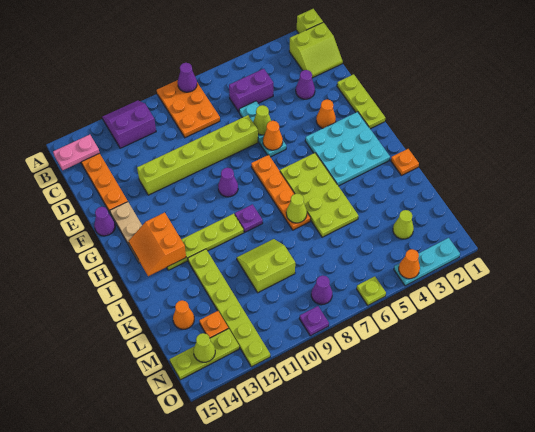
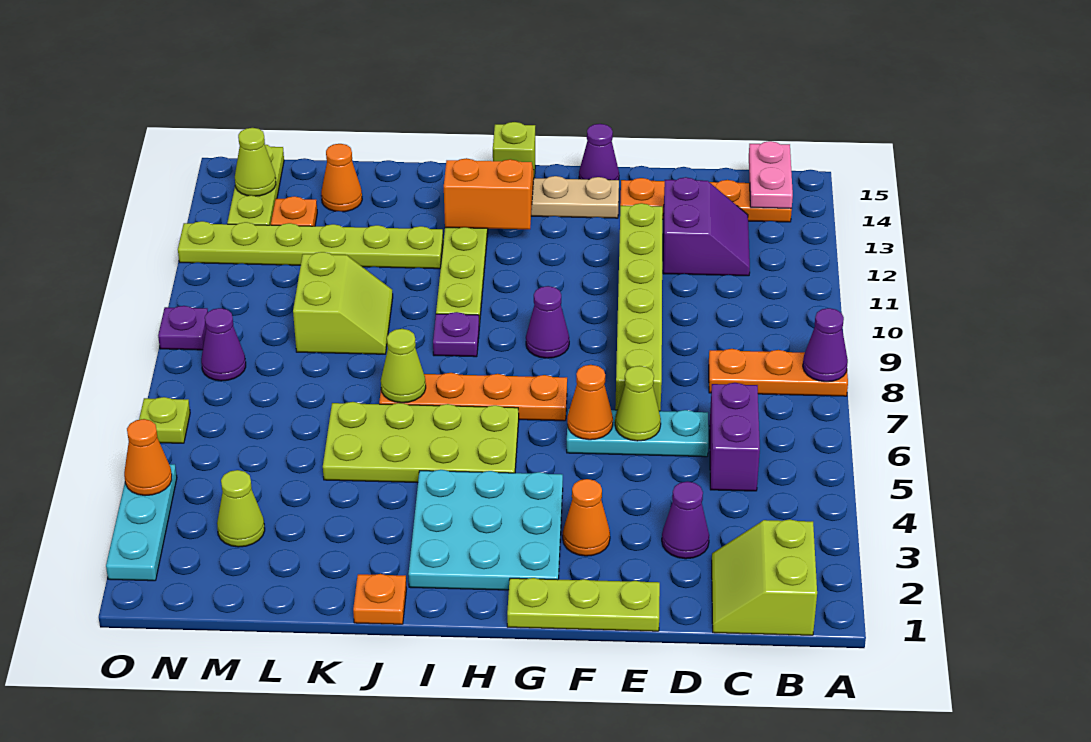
lime 1x1 brick [297,9,323,33] -> lime 1x1 brick moved to [493,122,535,178]
orange 2x3 plate [157,80,220,138] -> orange 1x3 plate [709,349,848,396]
purple 2x2 slope [102,100,156,148] -> purple 2x2 slope moved to [663,177,750,276]

